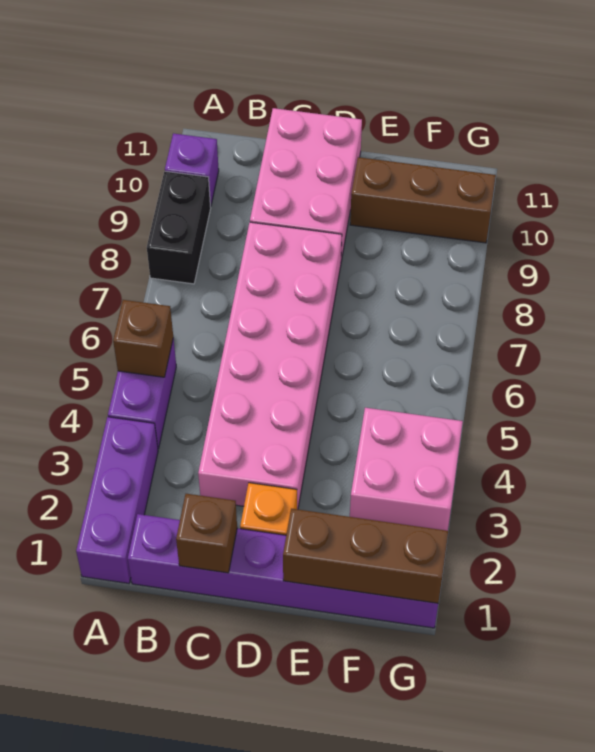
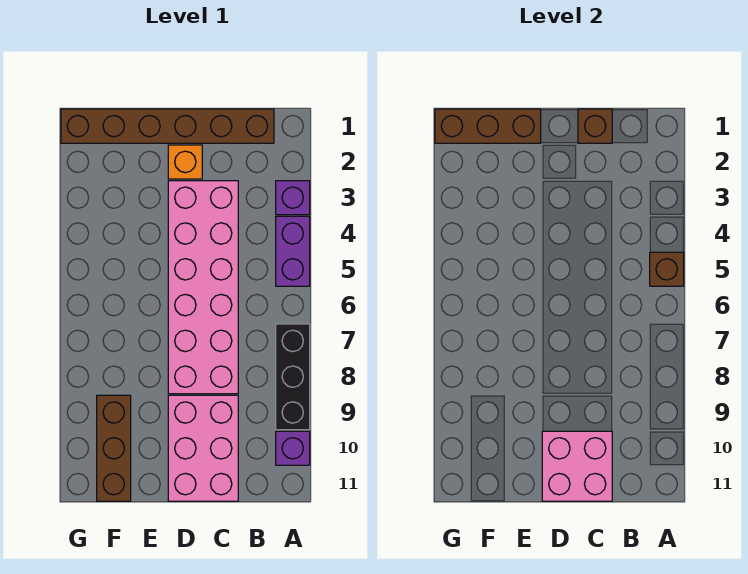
purple 1x3 brick [76,417,158,583] -> purple 1x1 brick [276,181,310,215]
black 1x2 brick [147,171,211,284] -> black 1x3 brick [276,324,310,430]
purple 1x6 brick [128,514,438,628] -> brown 1x6 brick [61,109,274,143]
brown 1x3 brick [350,157,496,243] -> brown 1x3 brick turned to [97,395,131,501]
pink 2x2 brick [350,408,463,531] -> pink 2x2 brick moved to [542,431,612,501]

